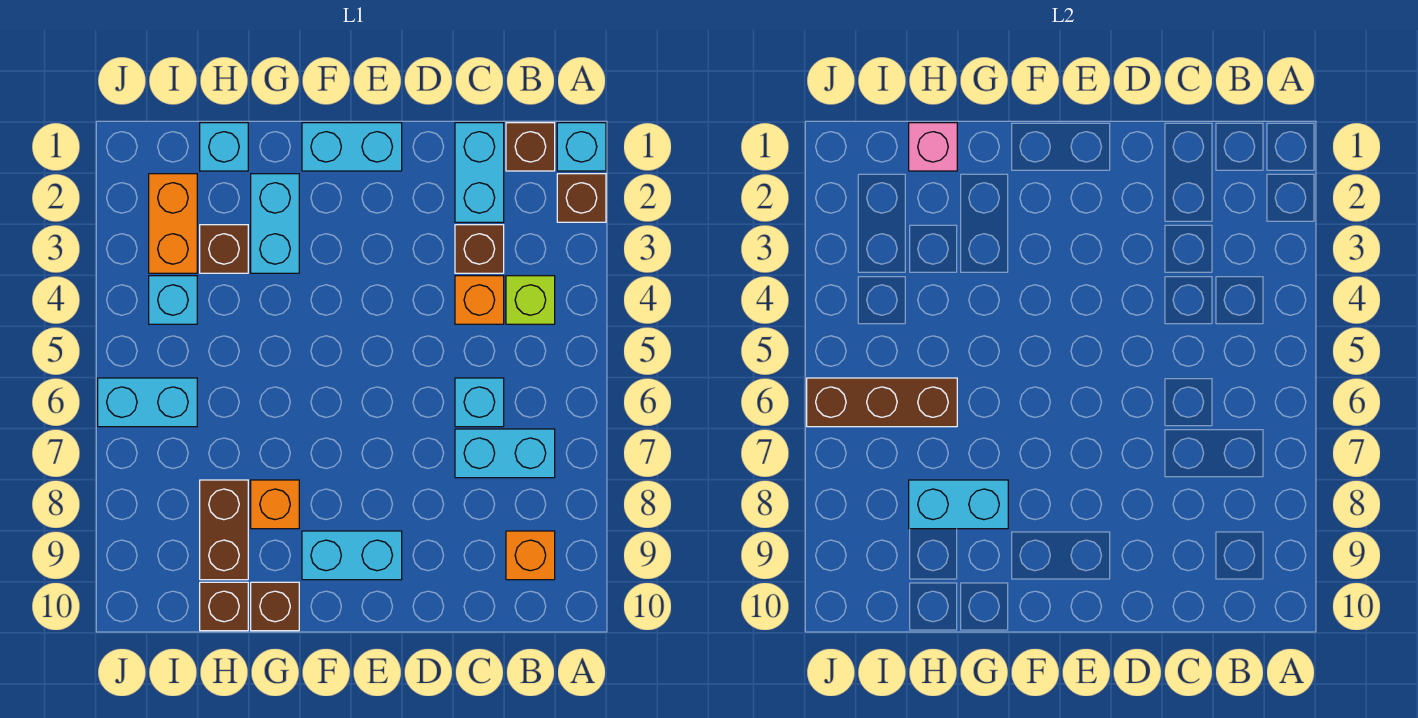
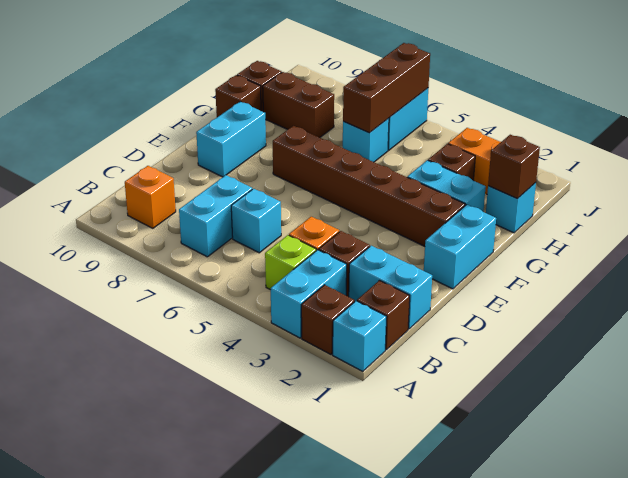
none -> brown 1x6 brick [273,126,465,246]
orange 1x1 brick [251,480,299,529] -> none
cyan 1x2 brick [909,480,1008,529] -> cyan 1x2 brick moved to [271,250,347,338]
pink 1x1 brick [909,123,957,171] -> brown 1x1 brick [488,135,540,198]
cyan 1x1 brick [149,276,197,324] -> cyan 1x1 brick moved to [343,118,389,162]

